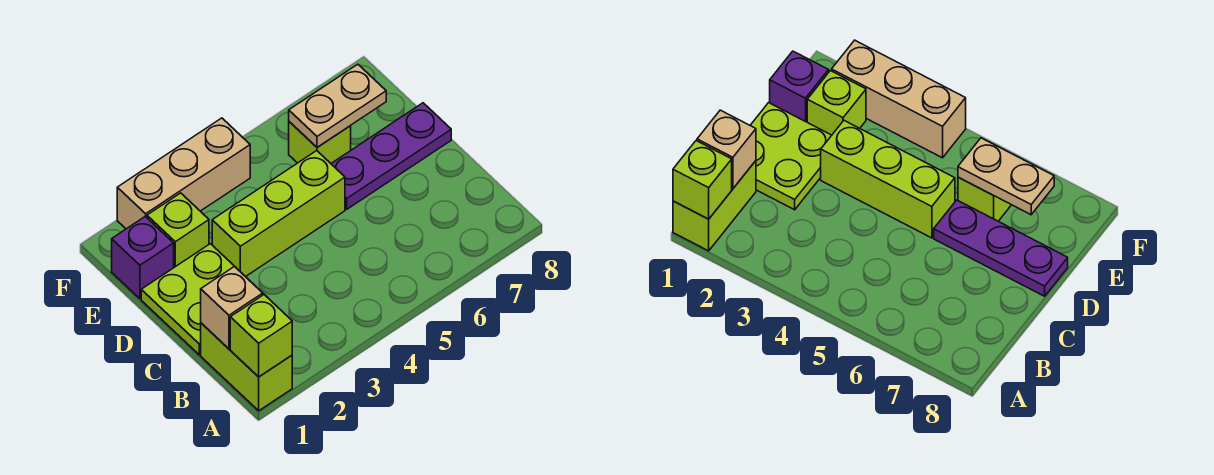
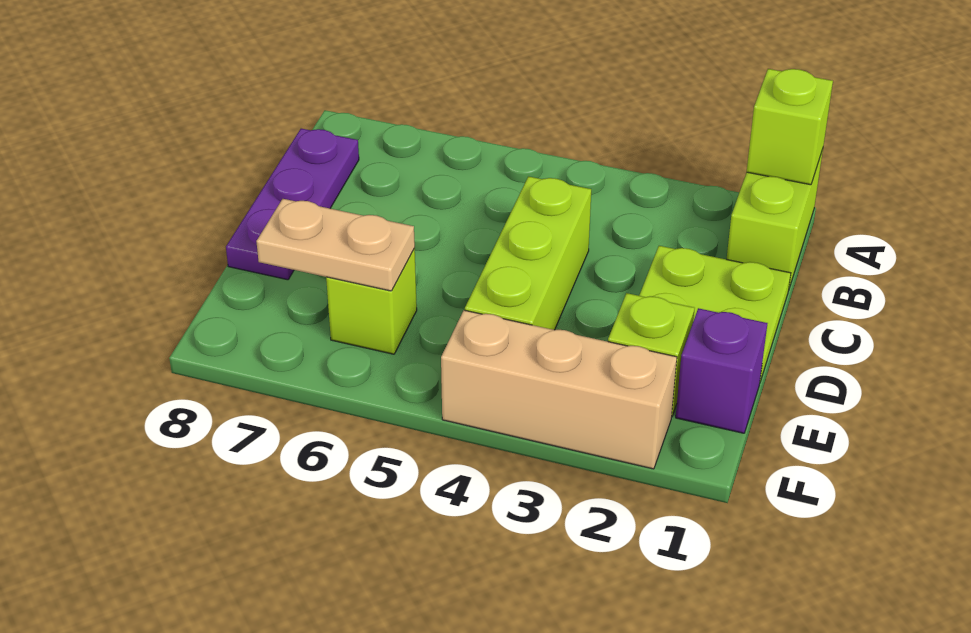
tan 1x1 brick [201,266,263,349] -> none
lime 1x3 brick [212,151,345,277] -> lime 1x3 brick turned to [465,176,591,330]
purple 1x3 plate [331,103,451,209] -> purple 1x3 plate turned to [226,129,359,280]

